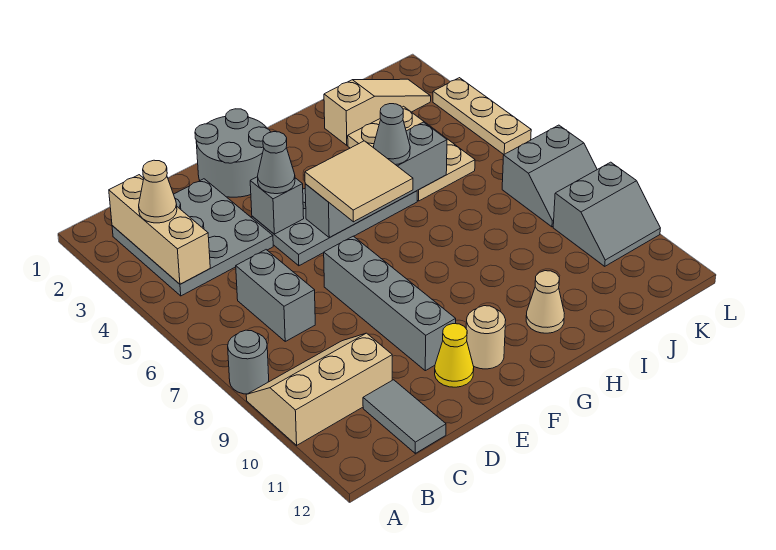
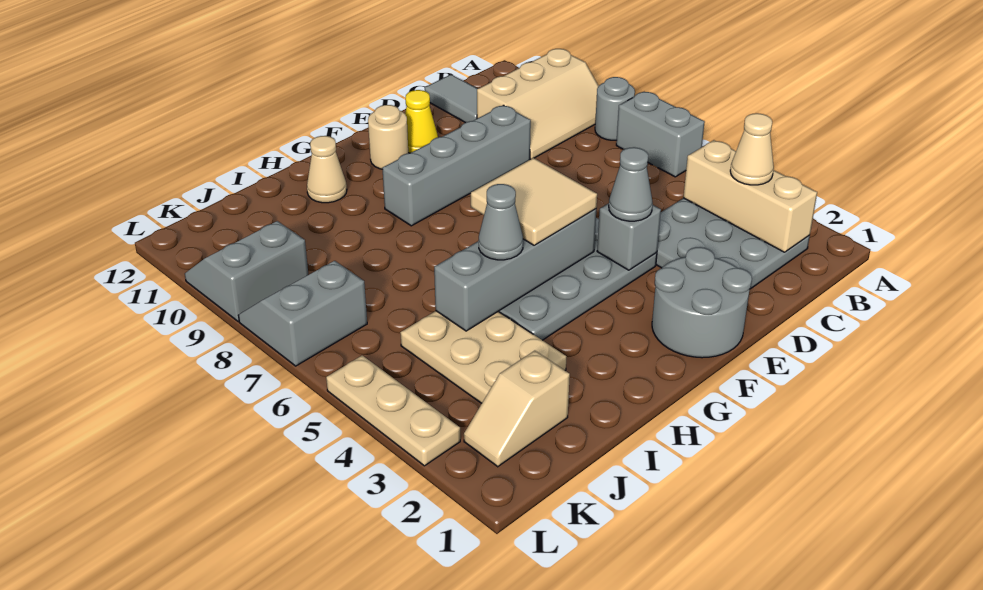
grey 1x2 brick [236,250,315,341] -> grey 1x2 brick moved to [616,92,705,177]
grey 1x4 brick [324,236,456,371] -> grey 1x4 brick turned to [382,105,531,226]
tan 1x3 slope [324,79,431,145] -> tan 1x2 slope [464,351,570,467]

